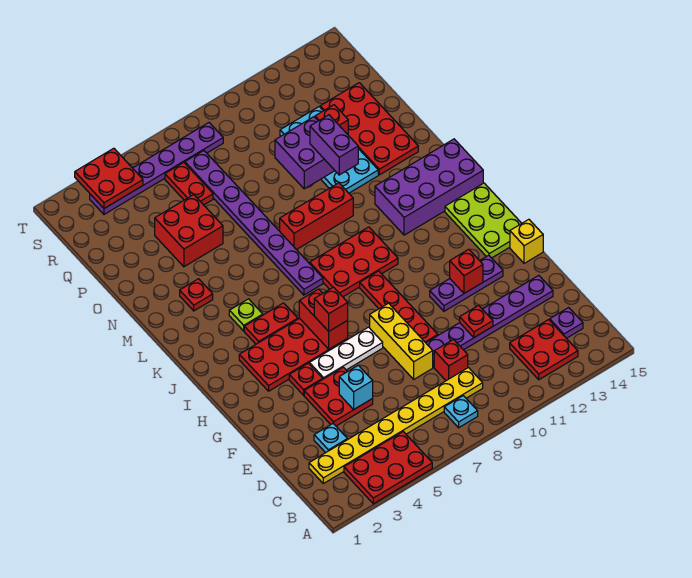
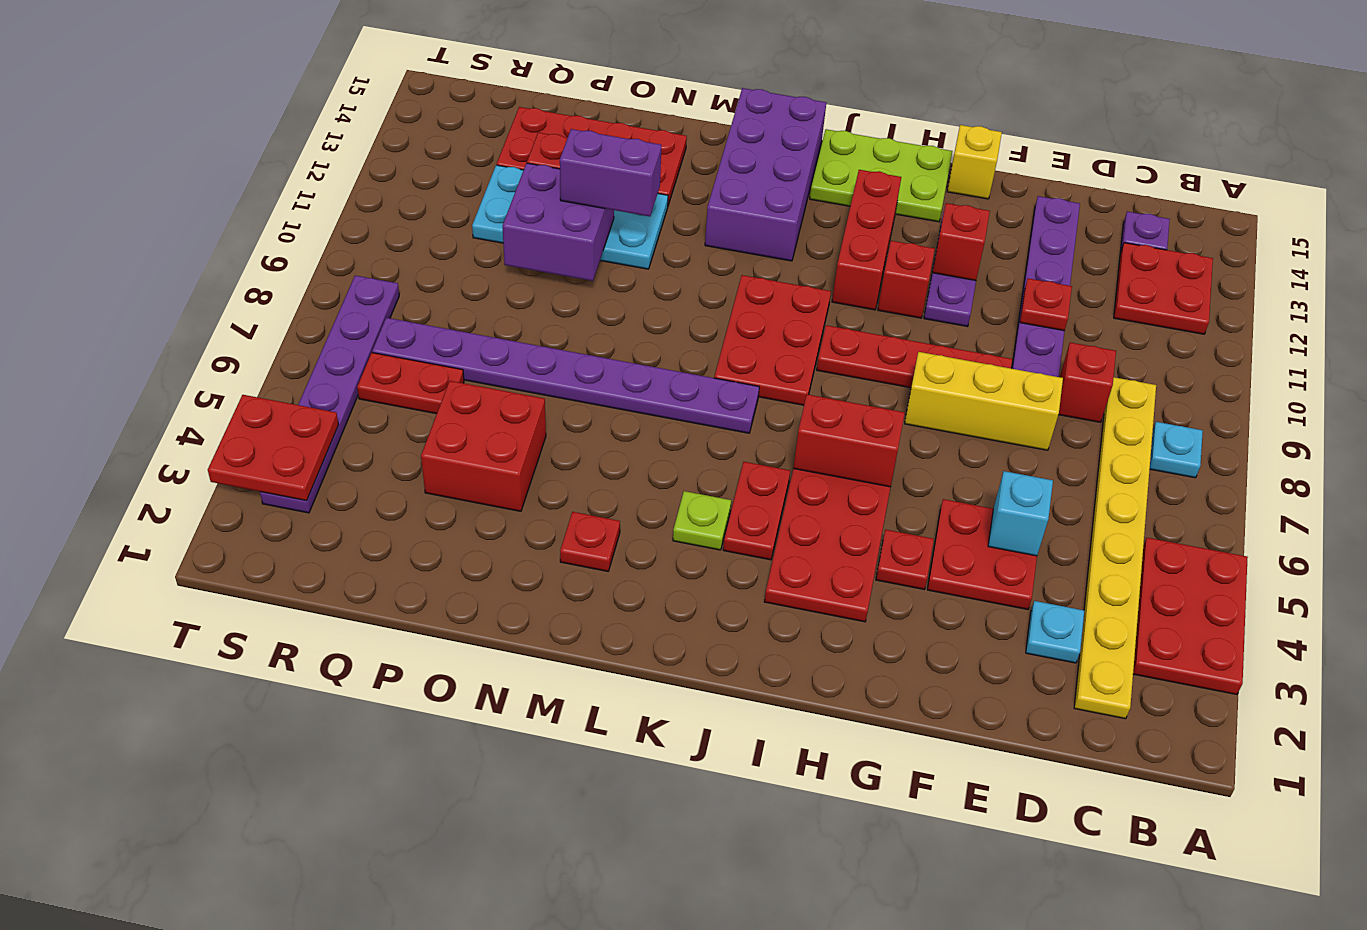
white 1x3 plate [309,327,383,379] -> none
red 1x1 brick [314,287,348,331] -> red 1x1 brick moved to [878,241,935,318]
red 1x3 brick [280,183,353,250] -> red 1x3 brick moved to [832,170,901,310]

